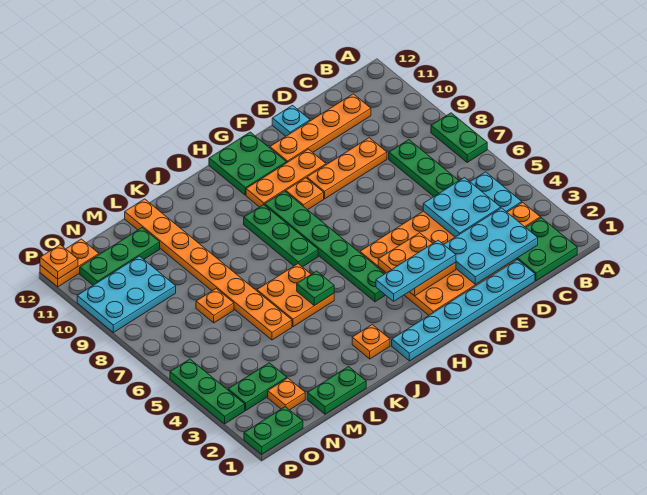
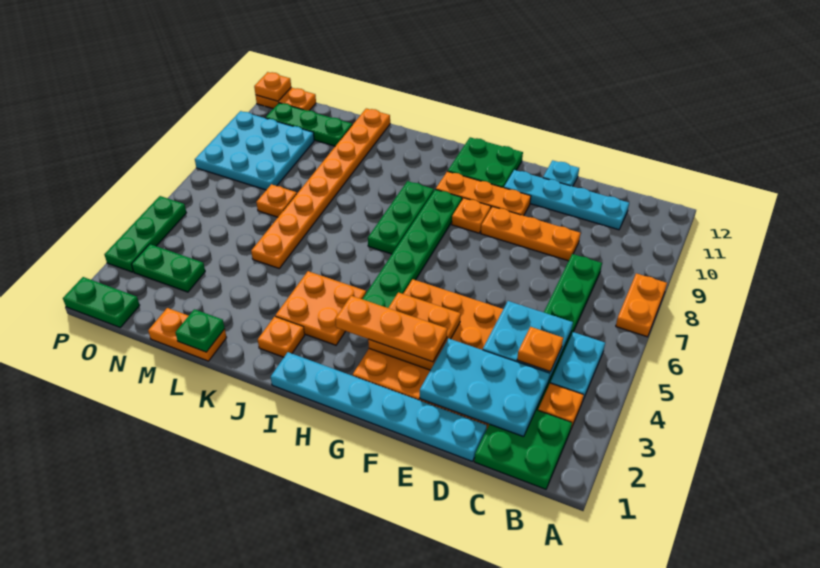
green 1x2 plate [431,113,487,162] -> orange 1x2 plate [616,273,667,337]
orange 1x4 plate [270,94,371,163] -> cyan 1x4 plate [504,170,629,230]
cyan 1x3 plate [376,240,456,301] -> orange 1x3 plate [336,296,447,362]
orange 2x2 plate [257,264,334,327] -> orange 2x2 plate moved to [275,271,366,345]
green 1x1 plate [297,271,334,306] -> green 1x1 plate moved to [175,309,225,352]
green 1x2 plate [307,367,366,414] -> orange 1x2 plate [148,308,227,361]
orange 1x1 plate [268,378,305,410] -> orange 1x1 plate moved to [517,327,563,372]
cyan 2x3 plate [77,256,176,333] -> cyan 3x3 plate [195,111,314,190]

